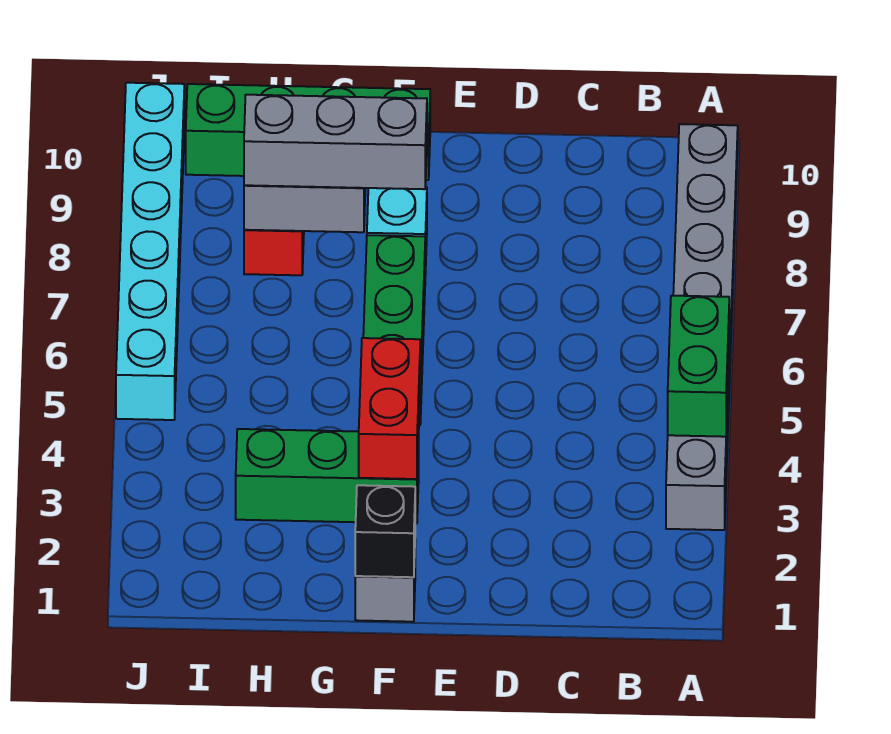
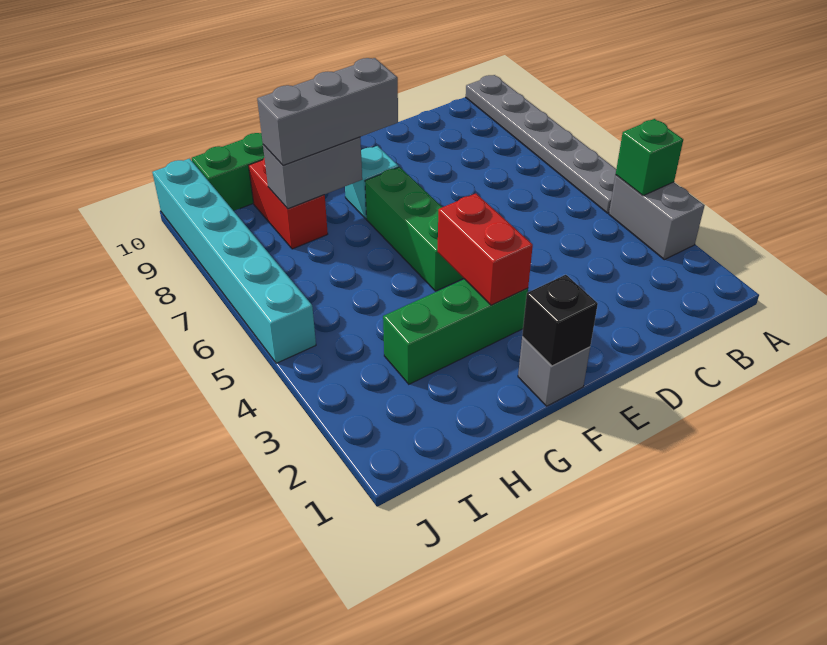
green 1x2 brick [668,296,729,437] -> green 1x1 brick [616,119,683,196]

